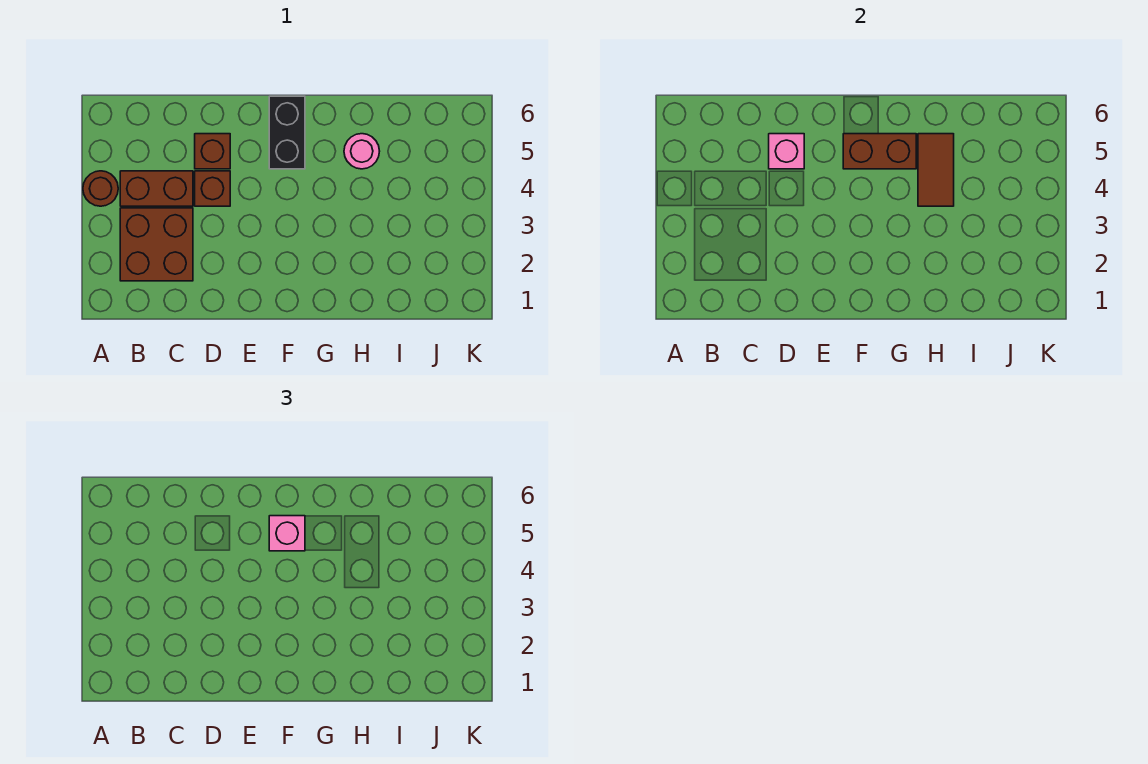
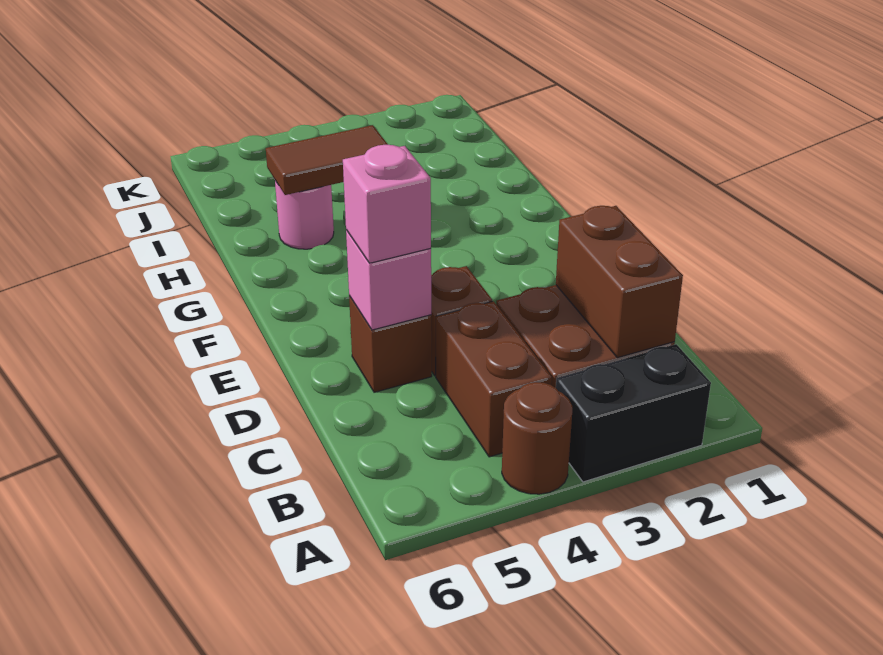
black 1x2 brick [269,96,305,169] -> black 1x2 brick moved to [556,344,711,482]
brown 1x2 brick [843,134,916,169] -> brown 1x2 brick moved to [556,206,683,358]
pink 1x1 brick [269,516,305,551] -> pink 1x1 brick moved to [343,145,431,263]

